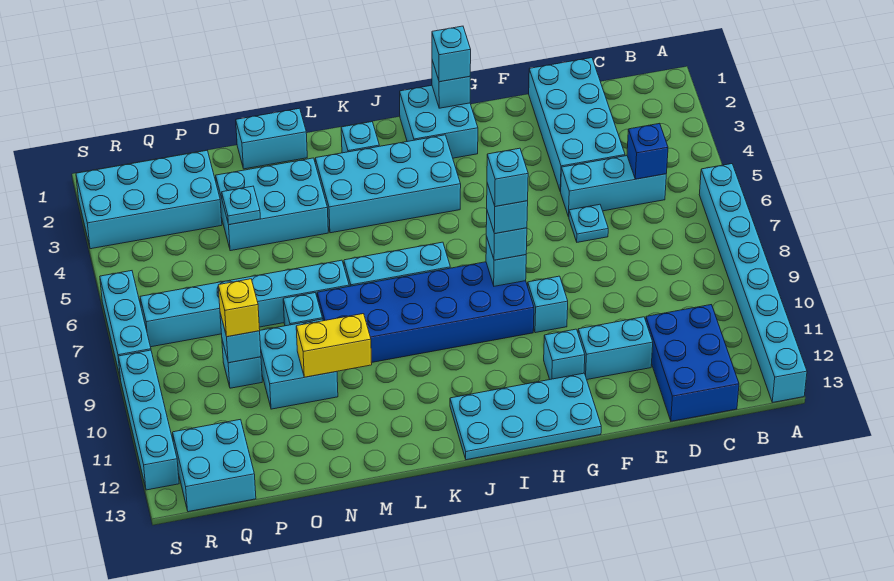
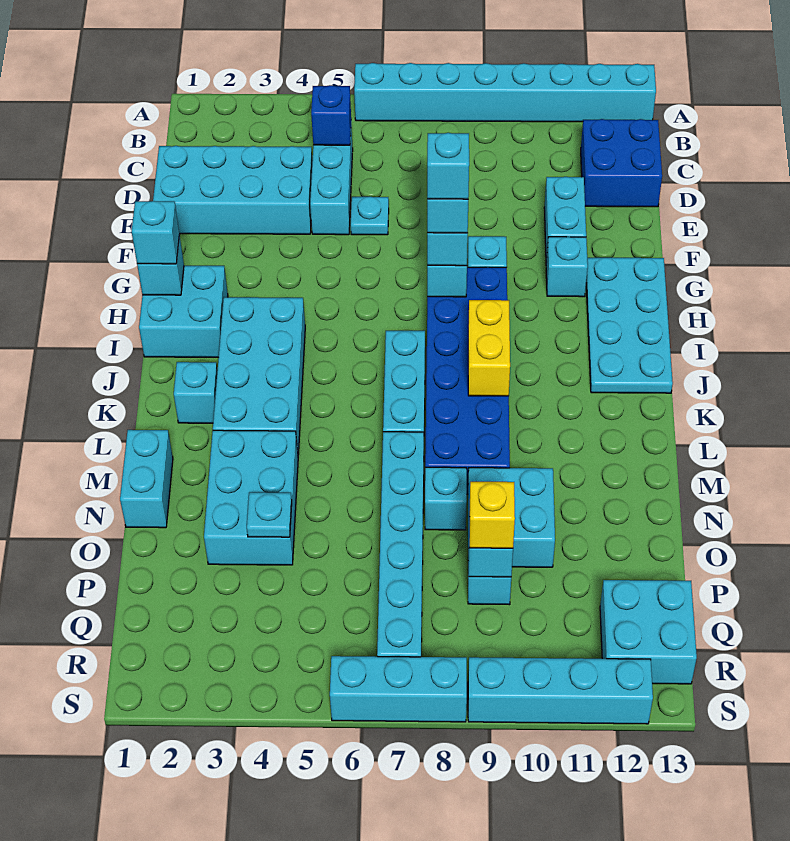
blue 2x3 brick [646,305,739,421] -> blue 2x2 brick [581,119,662,207]
yellow 1x2 brick [296,314,372,377] -> yellow 1x2 brick moved to [468,300,510,396]
cyan 2x4 brick [76,150,222,249] -> none

